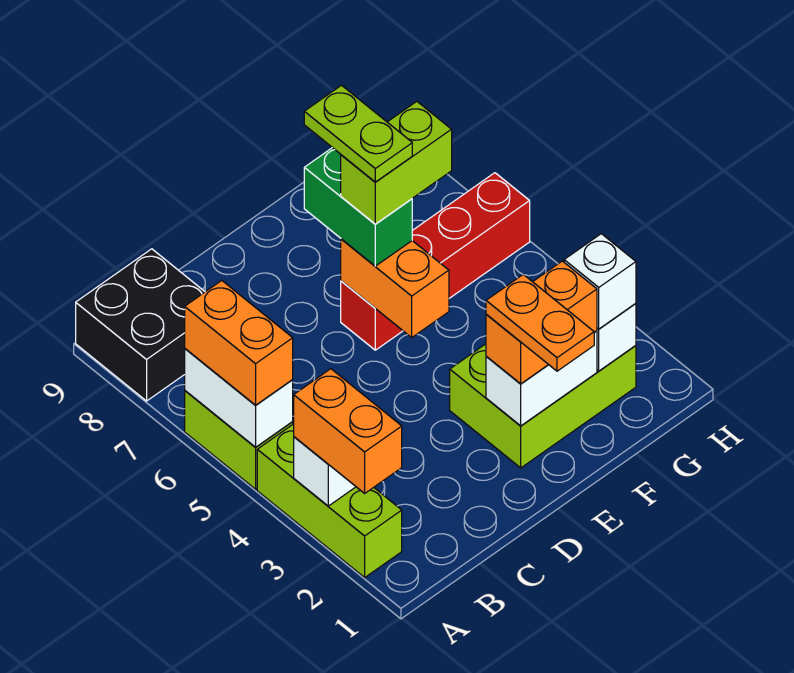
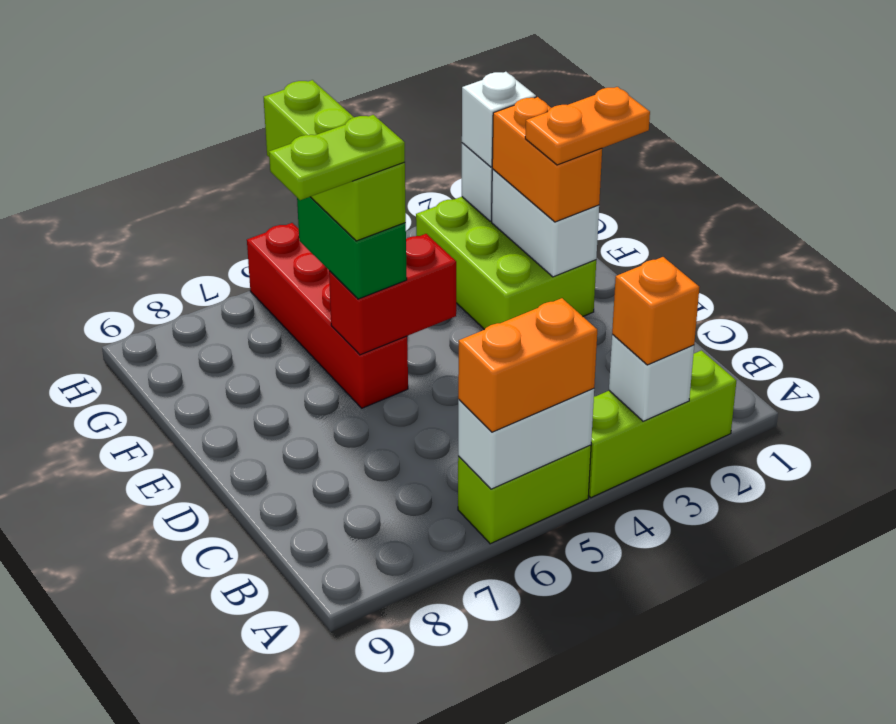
orange 1x2 brick [294,369,402,493] -> orange 1x1 brick [612,257,699,365]
black 2x2 brick [76,249,205,401] -> none
orange 1x2 brick [341,239,449,337] -> red 1x2 brick [329,234,456,355]
green 1x2 brick [304,148,412,266] -> green 1x2 brick turned to [297,197,407,299]
lime 1x2 brick [341,101,452,224] -> lime 1x3 brick [264,80,406,241]

